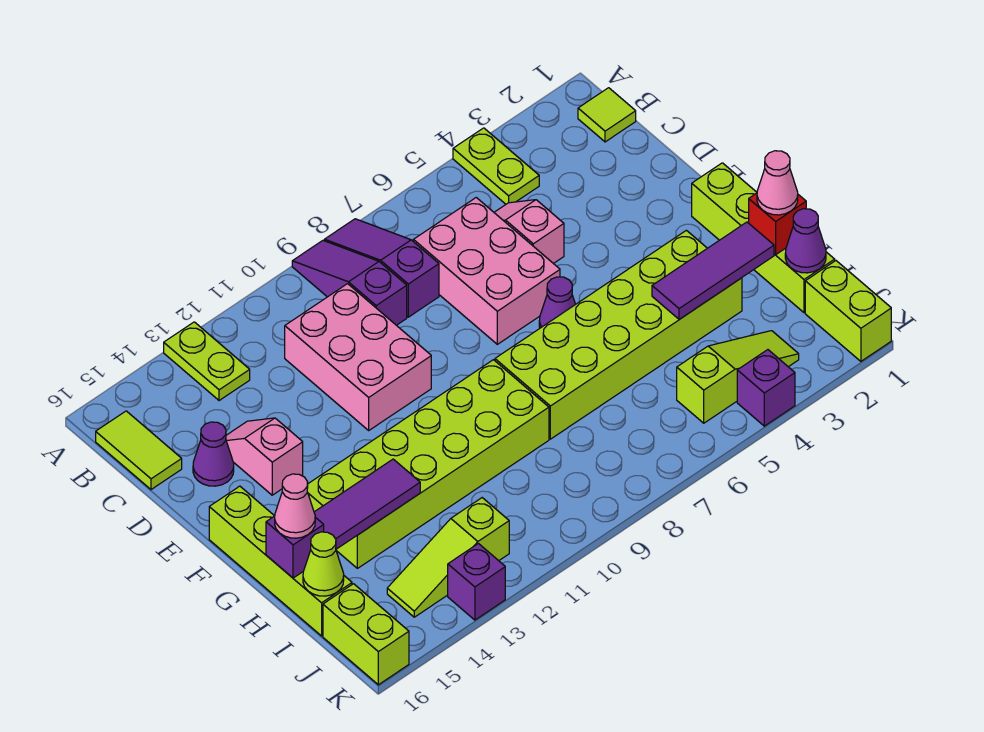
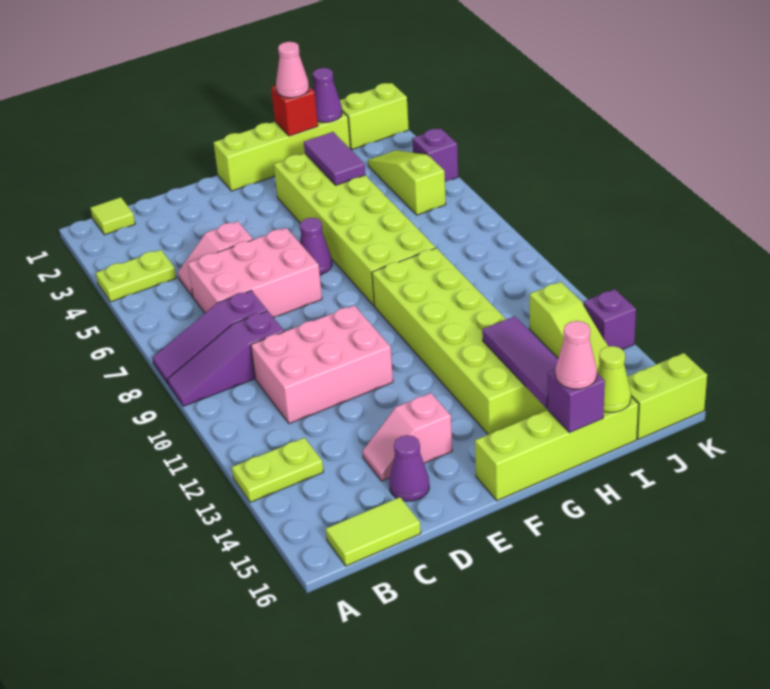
purple 1x3 tile [652,222,774,319] -> purple 1x2 tile [304,132,365,185]

